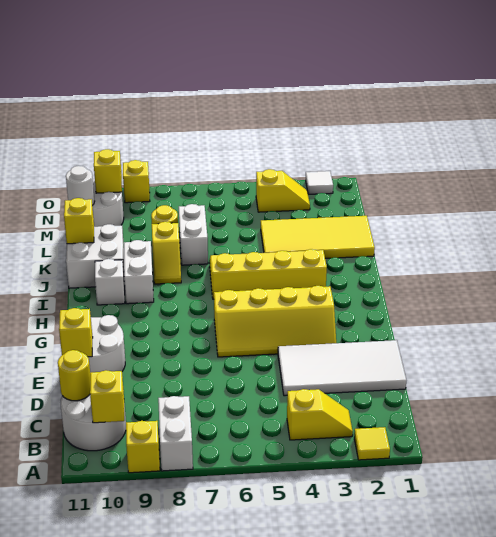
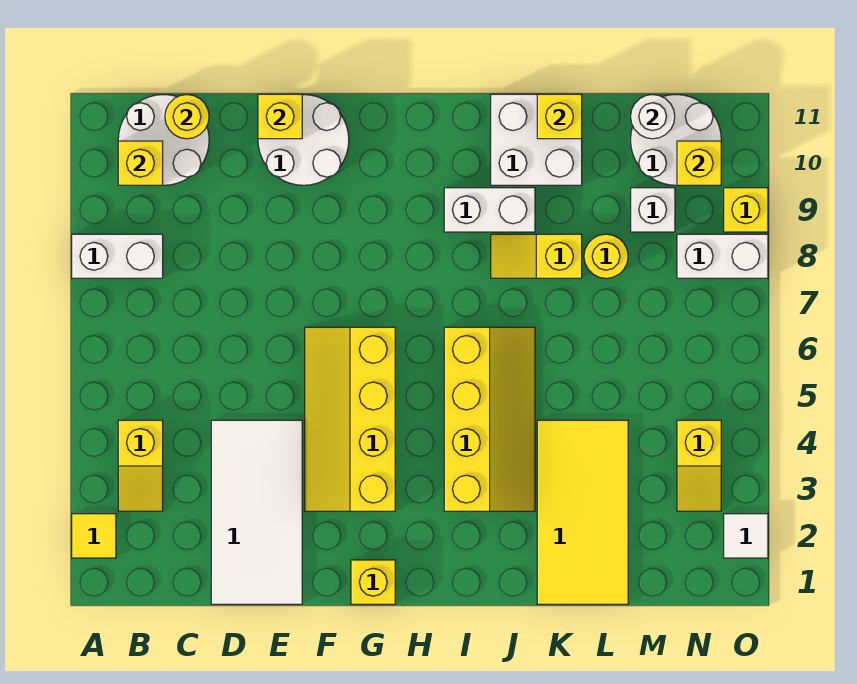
yellow 1x1 brick [126,421,160,473] -> yellow 1x1 brick moved to [351,560,395,604]
white 1x1 brick [95,259,125,305] -> white 1x1 brick moved to [631,188,675,232]
white 1x2 brick [179,204,208,265] -> white 1x2 brick moved to [677,234,768,278]

